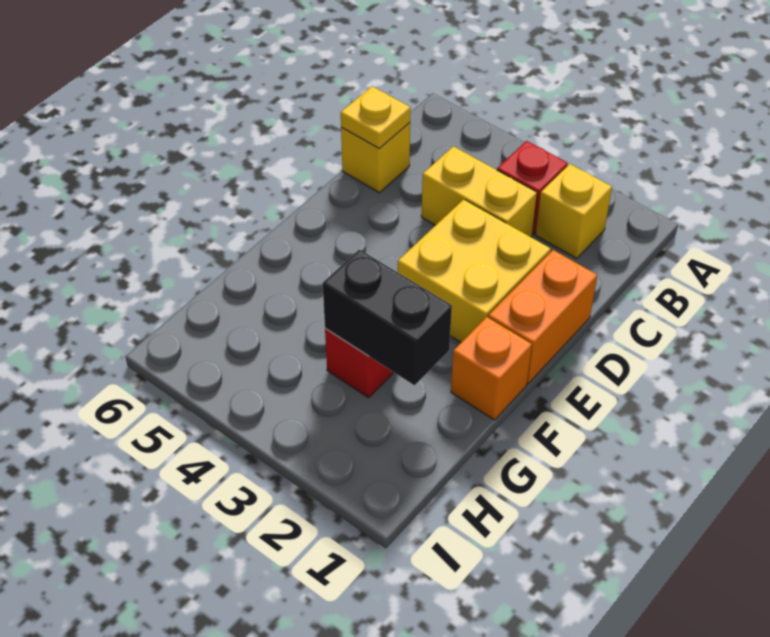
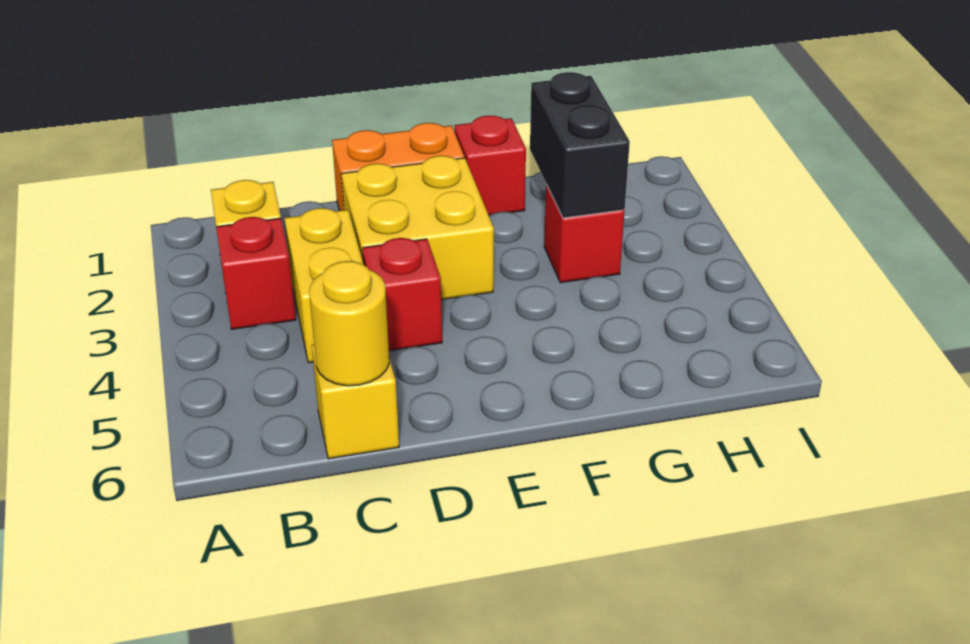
yellow 1x1 plate [341,86,411,149] -> yellow 1x1 round brick [309,261,389,386]
none -> red 1x1 brick [362,238,442,351]
orange 1x1 brick [451,317,532,420] -> red 1x1 brick [455,116,526,215]

